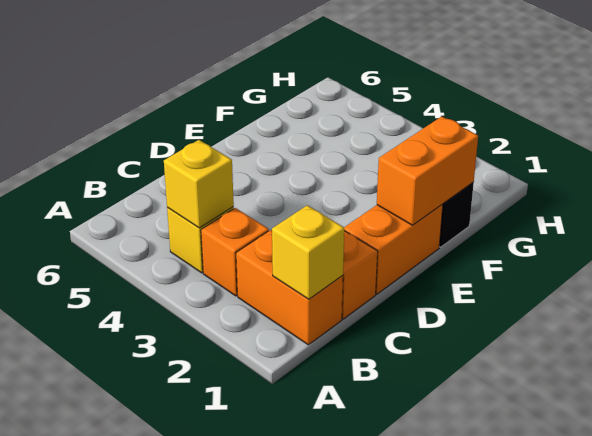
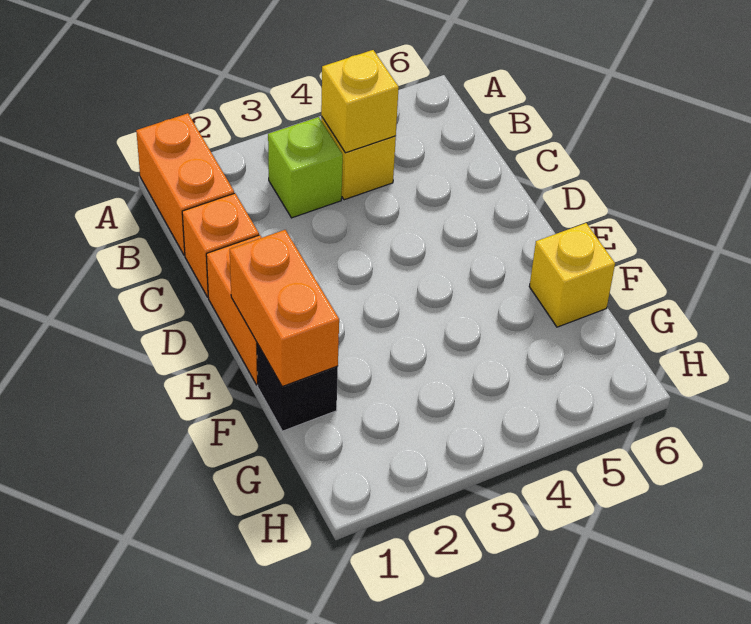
orange 1x2 brick [236,230,343,345] -> orange 1x2 brick turned to [136,113,234,255]
yellow 1x1 brick [272,205,344,299] -> yellow 1x1 brick moved to [529,223,615,327]
orange 1x1 brick [201,208,269,296] -> lime 1x1 brick [268,117,343,218]

